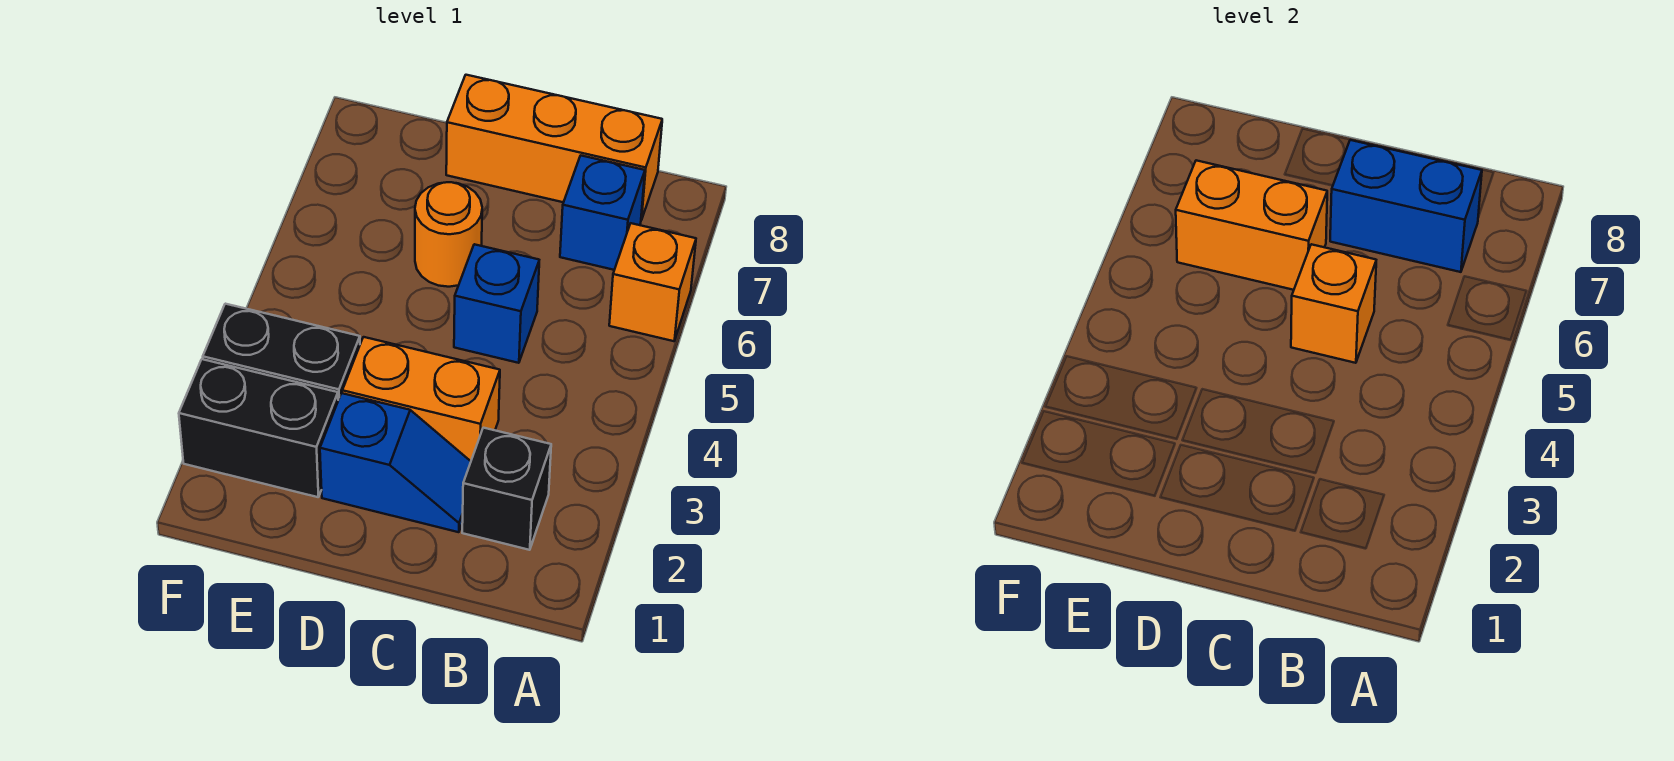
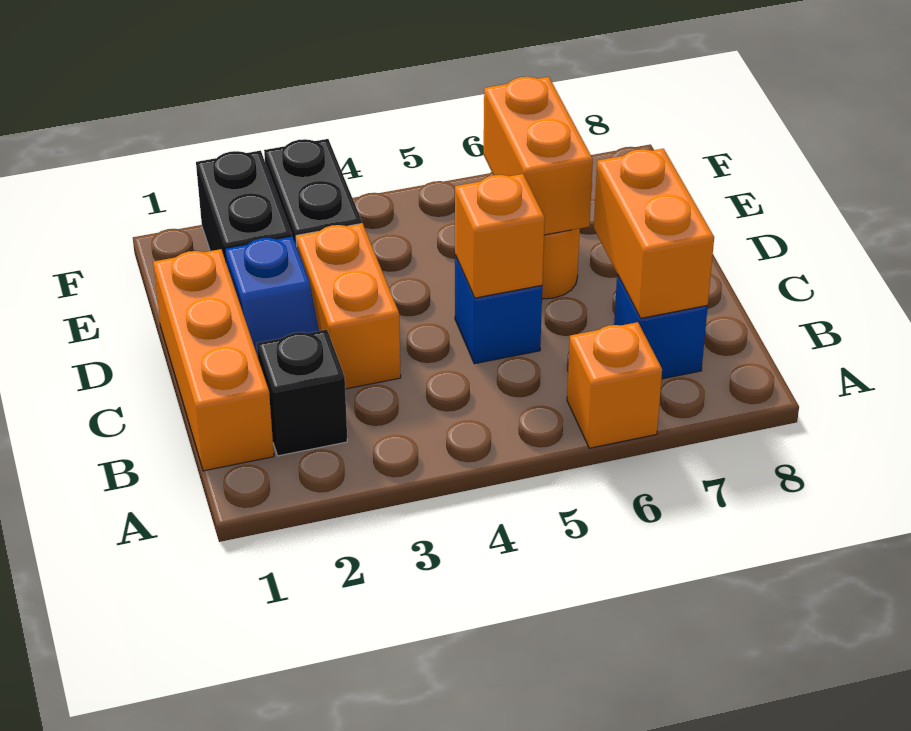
blue 1x2 brick [1330,140,1482,272] -> orange 1x2 brick [594,149,714,318]
orange 1x3 brick [446,75,662,220] -> orange 1x3 brick moved to [153,249,274,471]

